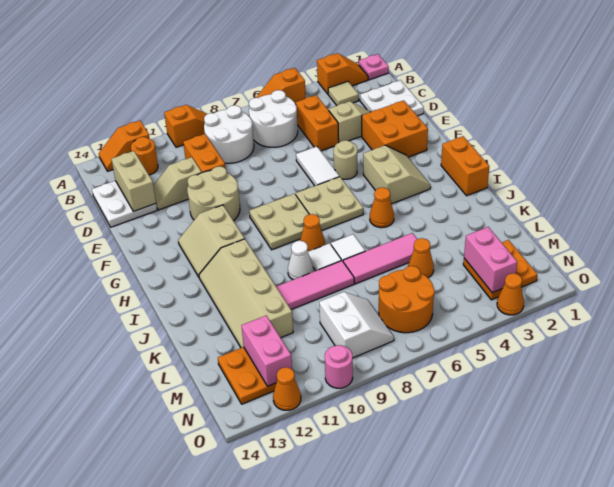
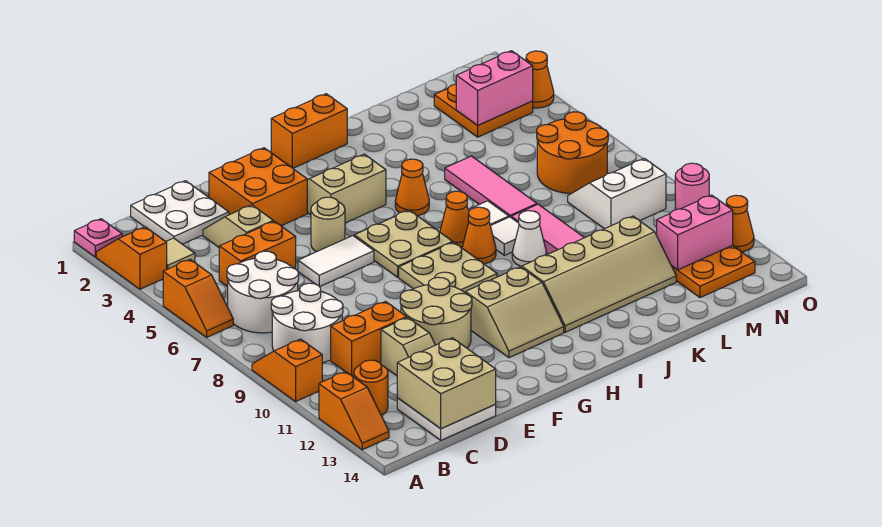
tan 1x2 brick [112,151,156,212] -> tan 2x2 brick [397,338,496,429]
orange 1x1 cone [408,238,434,278] -> orange 1x1 cone moved to [440,191,469,248]

